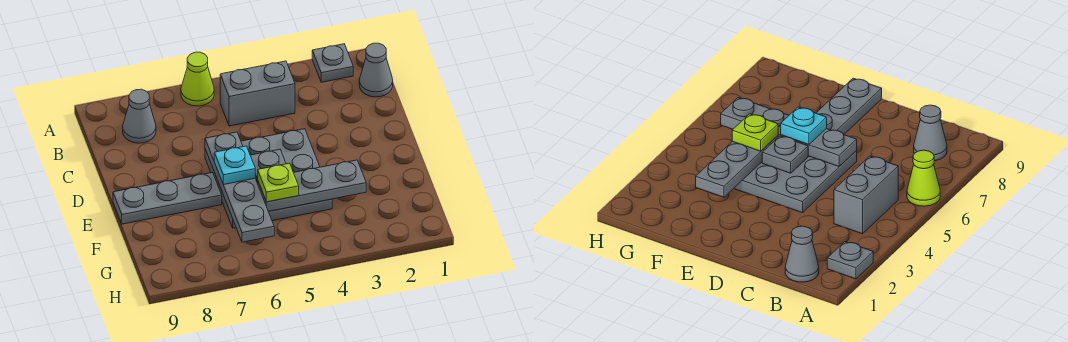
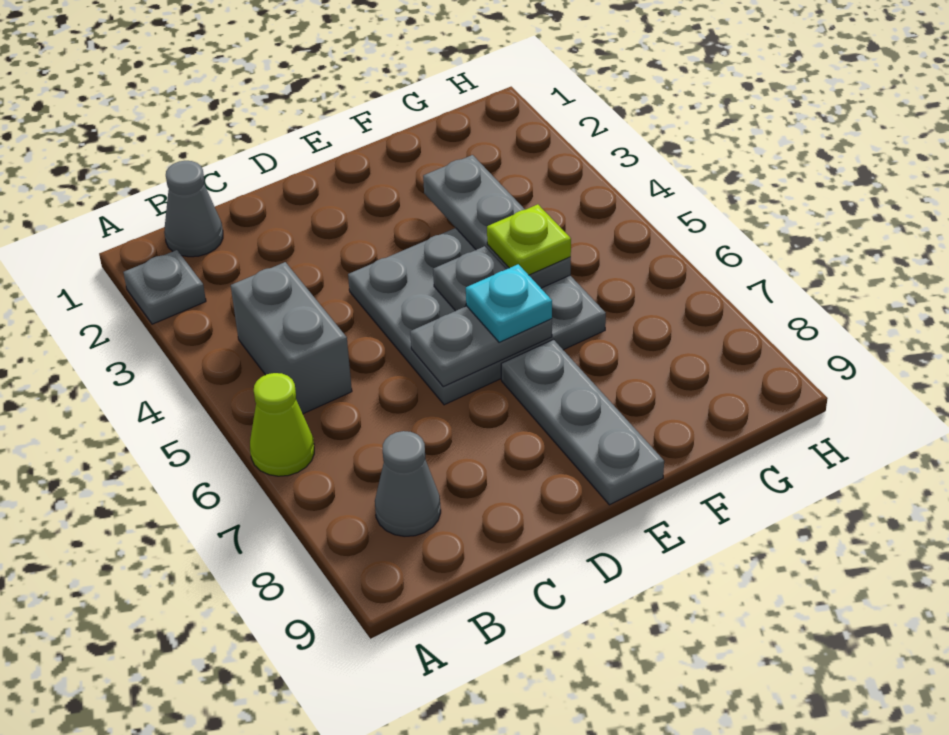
grey 1x4 plate [205,132,274,242] -> grey 1x2 plate [410,306,552,387]

